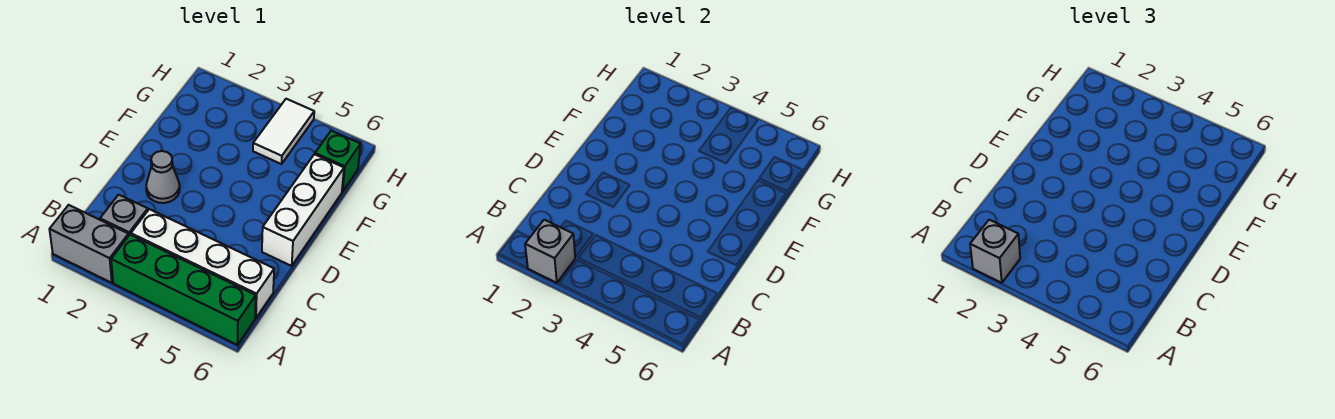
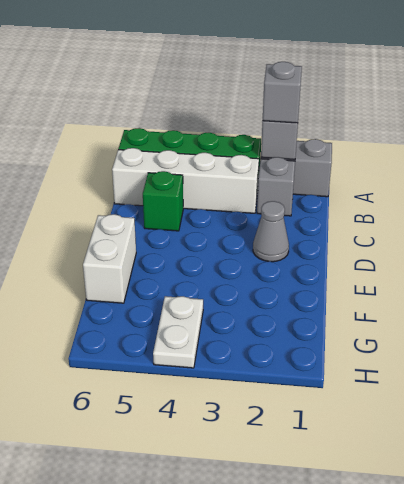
white 1x3 brick [262,154,344,266] -> white 1x2 brick [83,214,136,303]
white 1x2 tile [253,99,314,164] -> white 1x2 plate [153,296,203,368]
green 1x1 brick [315,131,361,192] -> green 1x1 brick moved to [143,171,183,231]

